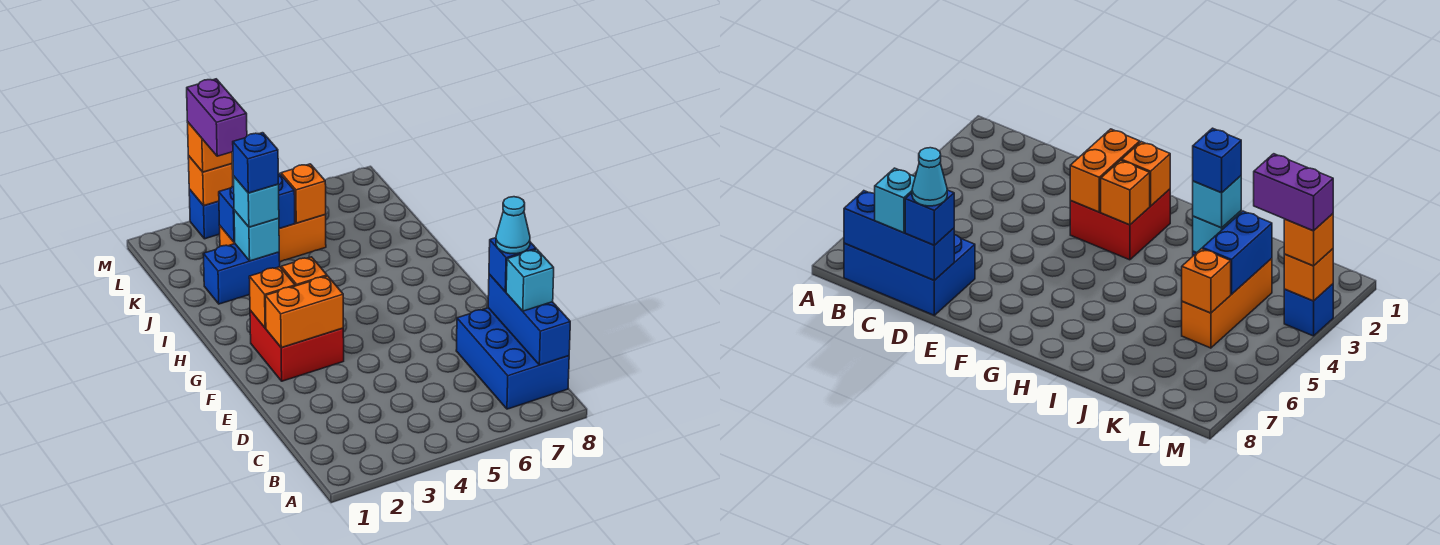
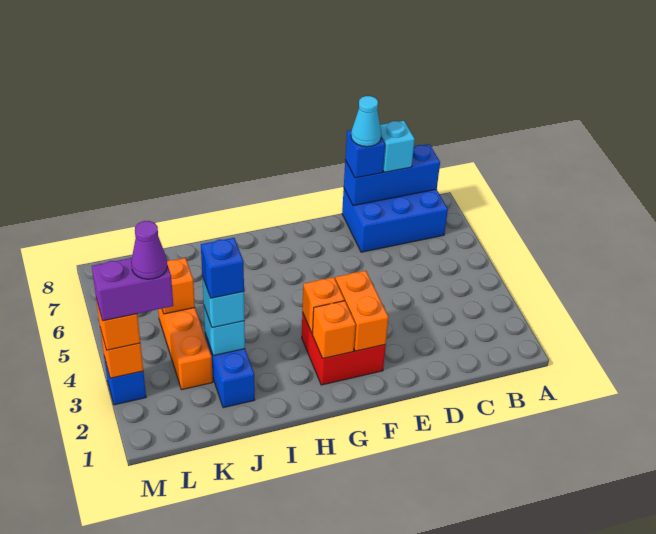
blue 1x2 brick [219,173,295,242] -> none
none -> purple 1x1 cone [131,221,167,279]

